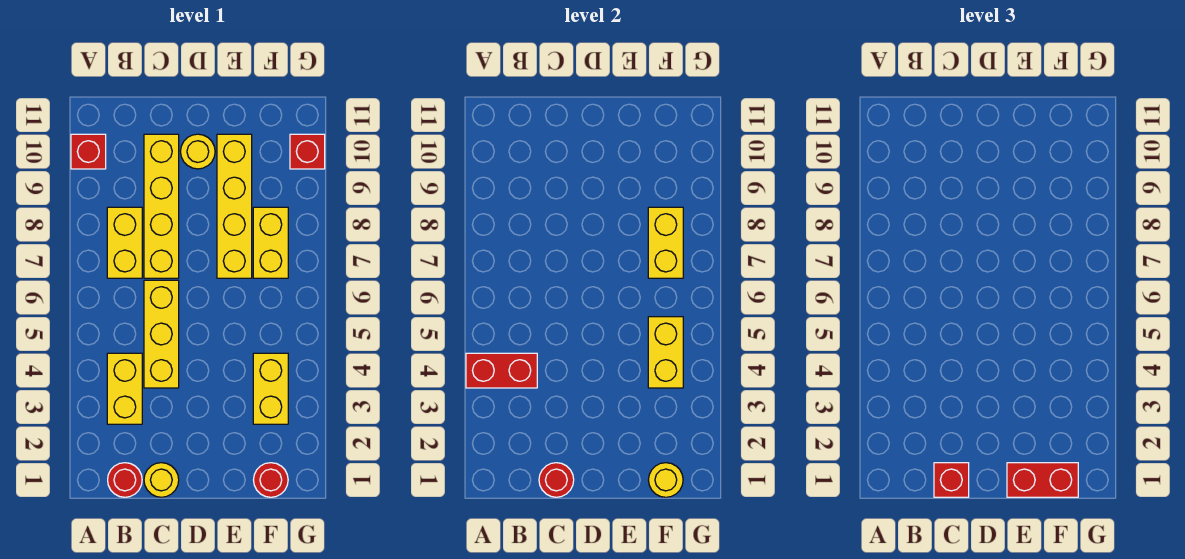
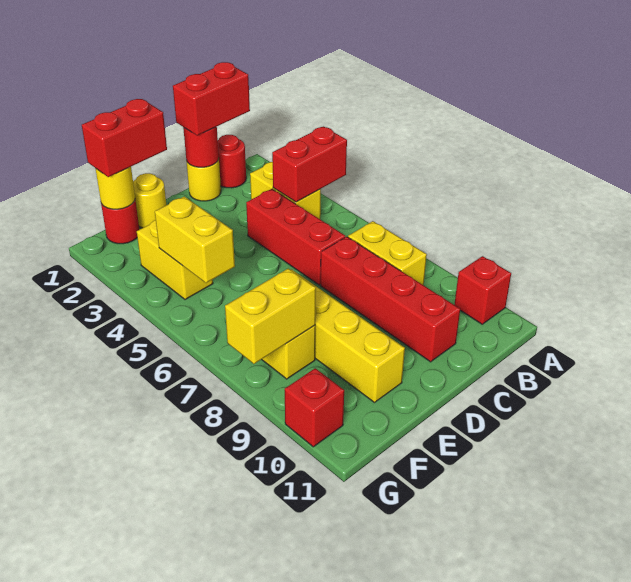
red 1x1 brick [934,463,969,497] -> red 1x2 brick [173,62,250,136]
yellow 1x3 brick [144,280,179,388] -> red 1x3 brick [246,189,345,285]
yellow 1x4 brick [144,134,179,278] -> red 1x4 brick [321,237,460,362]
yellow 1x1 round brick [181,134,215,169] -> yellow 1x1 round brick moved to [133,173,166,228]
yellow 1x2 brick [648,207,683,278] -> yellow 1x2 brick turned to [225,268,316,364]

